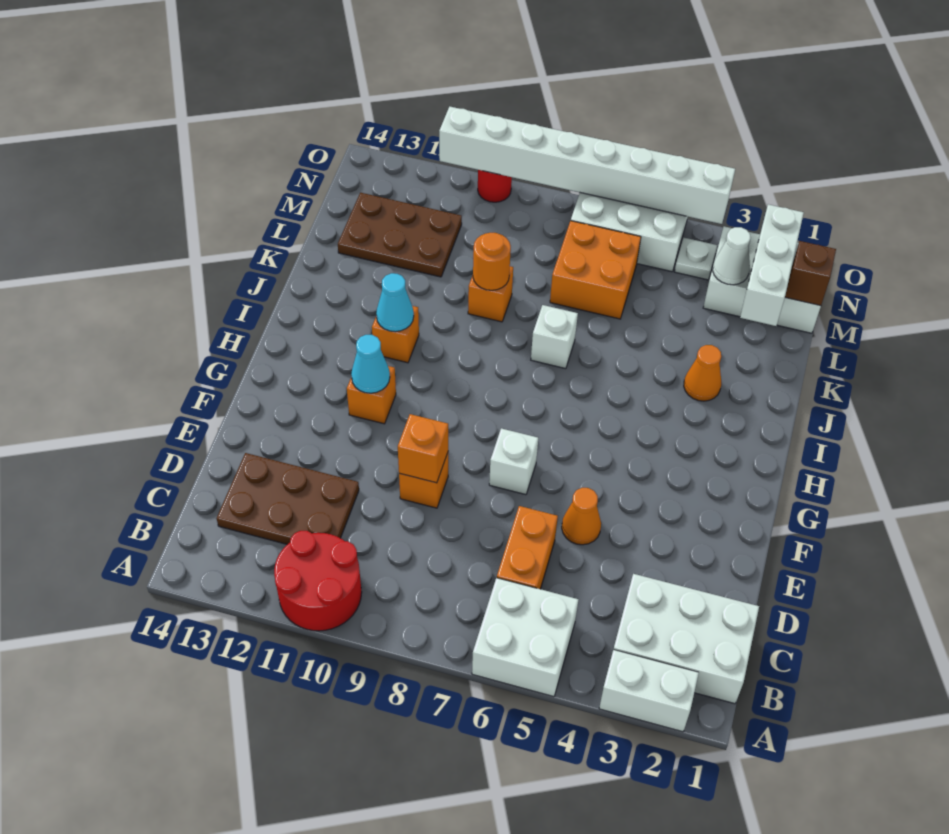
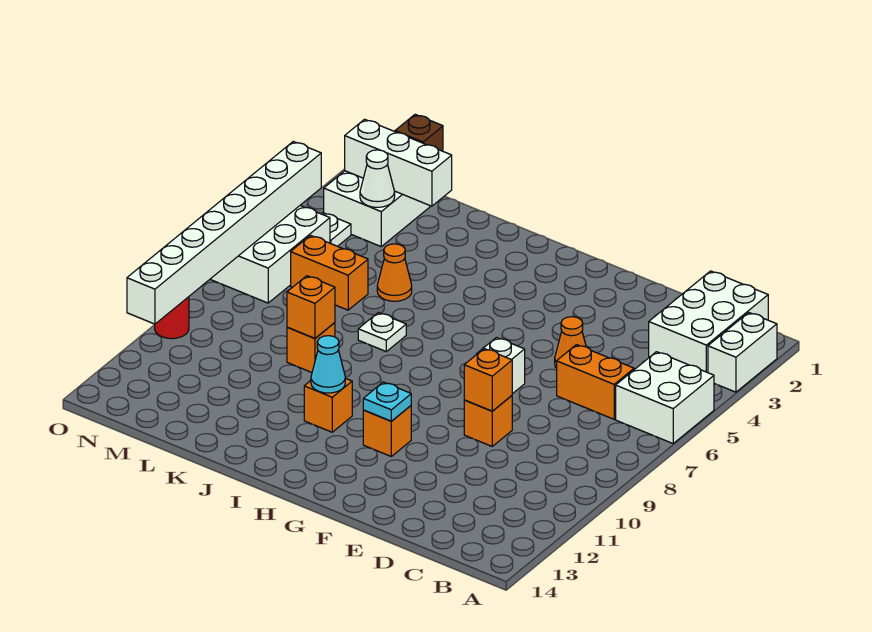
red 2x2 round brick [274,531,362,631] -> none
brown 2x3 plate [217,453,359,544] -> none
cyan 1x1 cone [351,335,390,393] -> cyan 1x1 plate [363,382,411,421]
orange 1x1 cone [684,345,721,401] -> orange 1x1 cone moved to [377,244,412,301]
white 1x1 brick [531,305,578,369] -> white 1x1 plate [358,313,406,351]
orange 1x1 round brick [473,233,511,290] -> orange 1x1 brick [287,276,335,338]
orange 2x2 brick [550,221,641,319] -> orange 1x2 brick [291,235,368,310]
brown 2x3 plate [338,193,462,277] -> none

